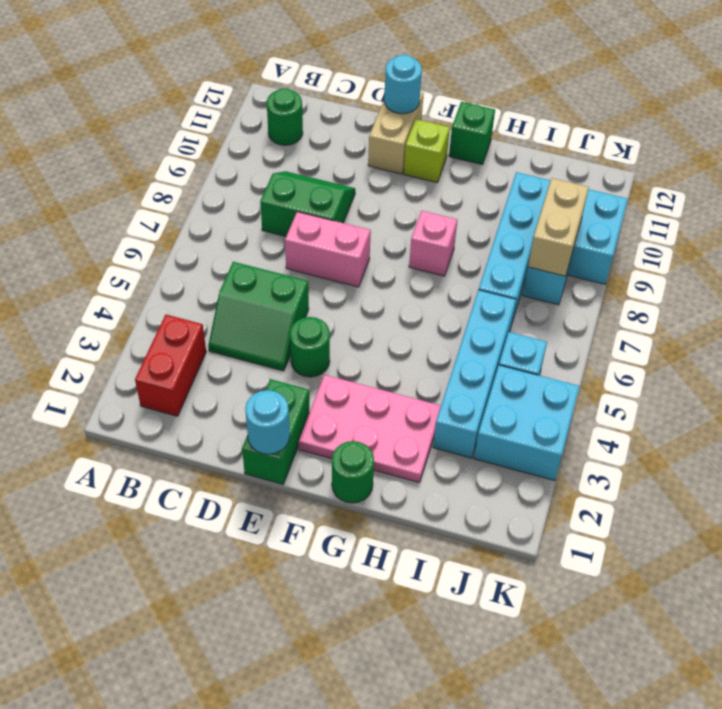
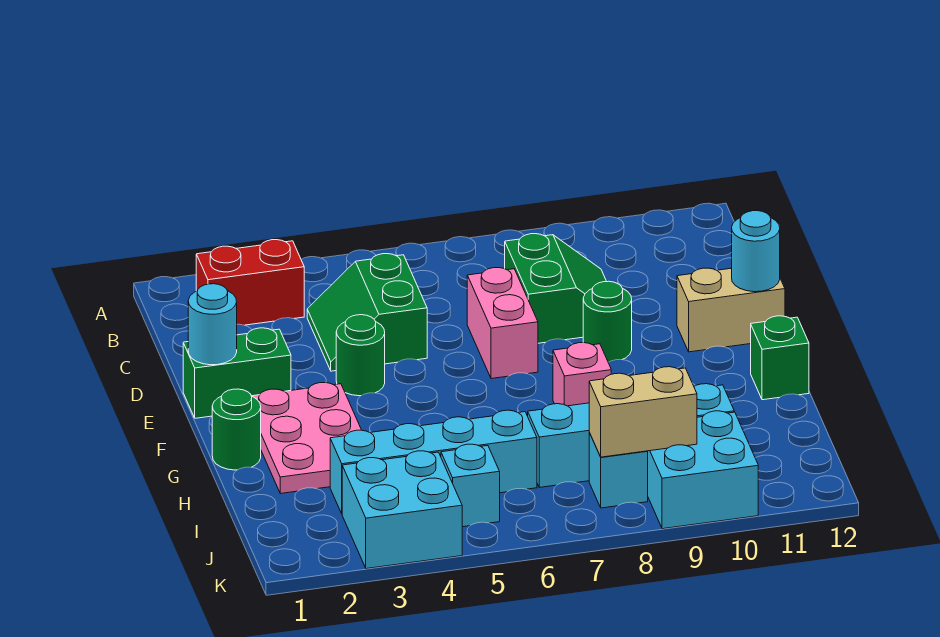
green 1x1 round brick [267,88,303,145] -> green 1x1 round brick moved to [583,281,632,362]
lime 1x1 brick [404,119,450,183] -> none

